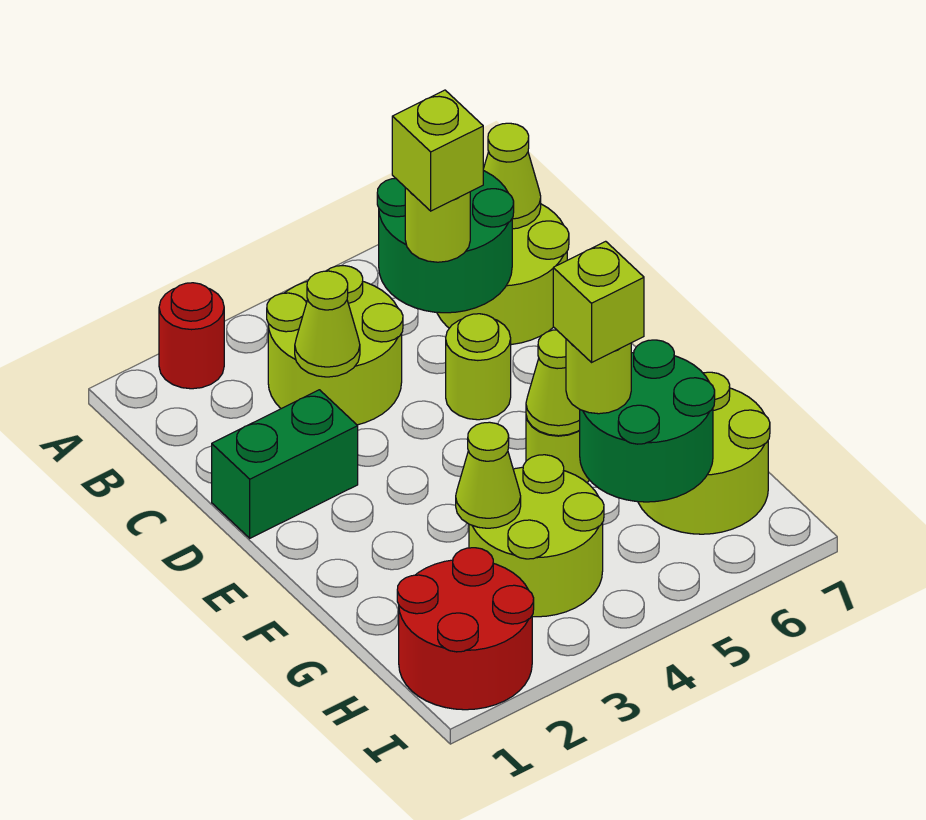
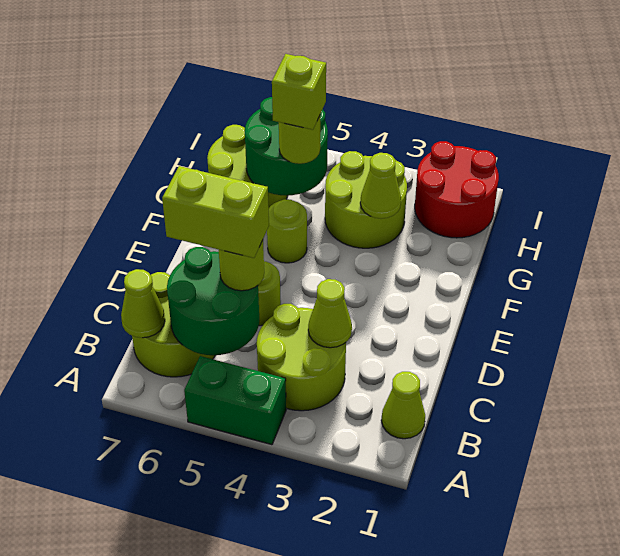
red 1x1 round brick [159,283,224,389] -> none
lime 1x1 brick [392,90,483,211] -> lime 1x2 brick [162,166,269,258]
green 1x2 brick [212,390,358,538] -> green 1x2 brick moved to [184,356,286,445]
lime 1x1 cone [526,330,580,436] -> lime 1x1 cone moved to [381,372,425,439]

